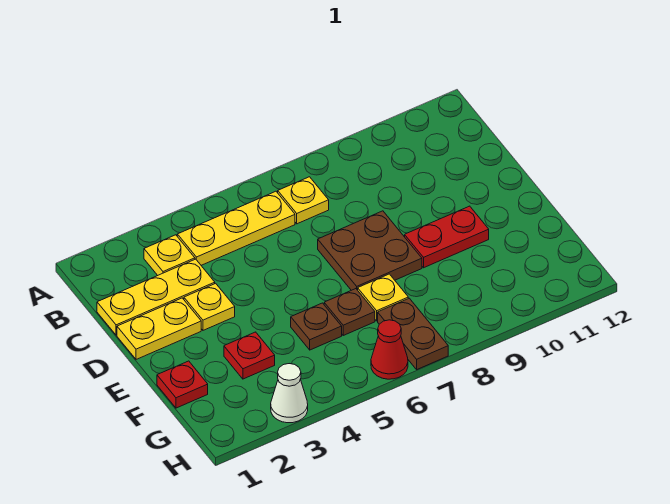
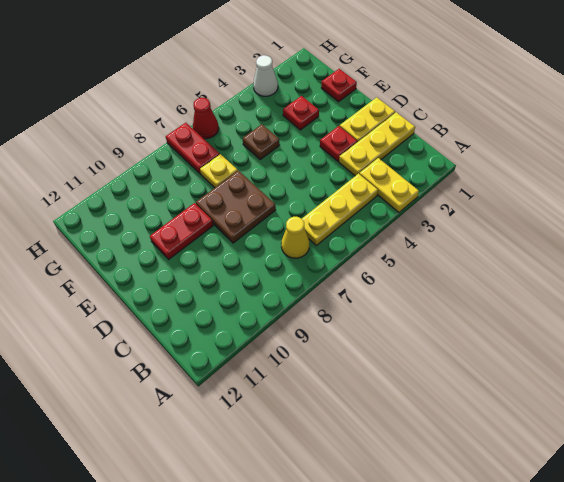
yellow 1x1 plate [144,235,195,275] -> yellow 1x2 plate [359,158,419,212]
yellow 1x1 plate [278,177,329,224] -> yellow 1x1 cone [281,217,309,258]
yellow 1x1 plate [184,283,235,330] -> red 1x1 plate [320,126,357,161]
brown 1x1 plate [324,289,375,335] -> none
brown 1x2 plate [378,298,448,369] -> red 1x2 plate [166,123,220,174]

